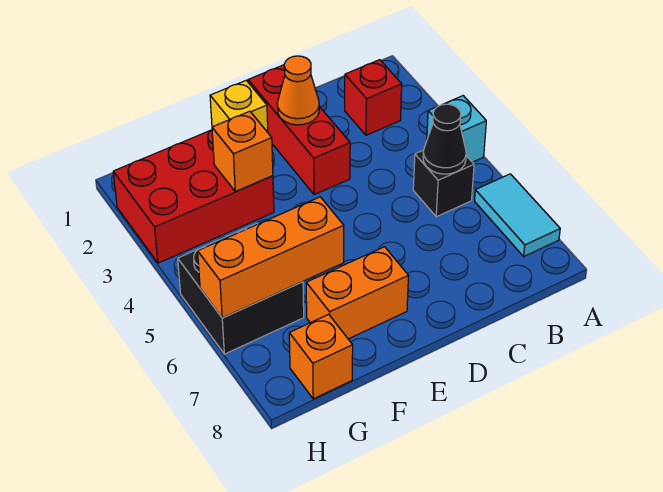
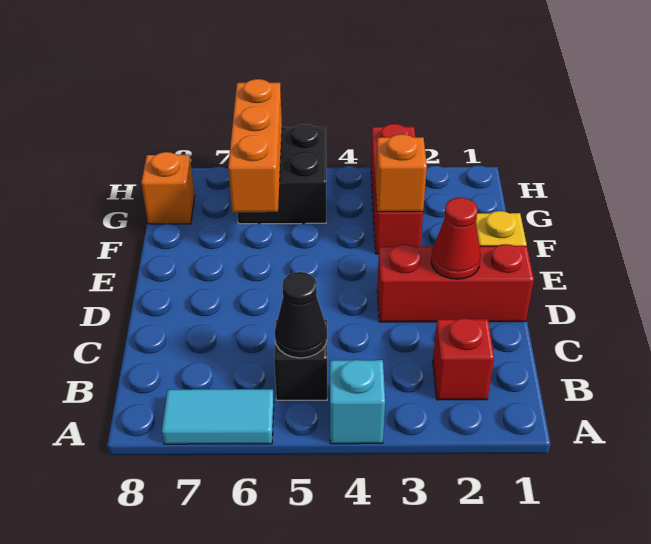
orange 1x1 cone [277,56,319,125] -> red 1x1 cone [431,198,481,279]
orange 1x2 brick [306,247,408,339] -> none
red 2x3 brick [113,130,274,263] -> red 1x3 brick [371,124,423,254]

